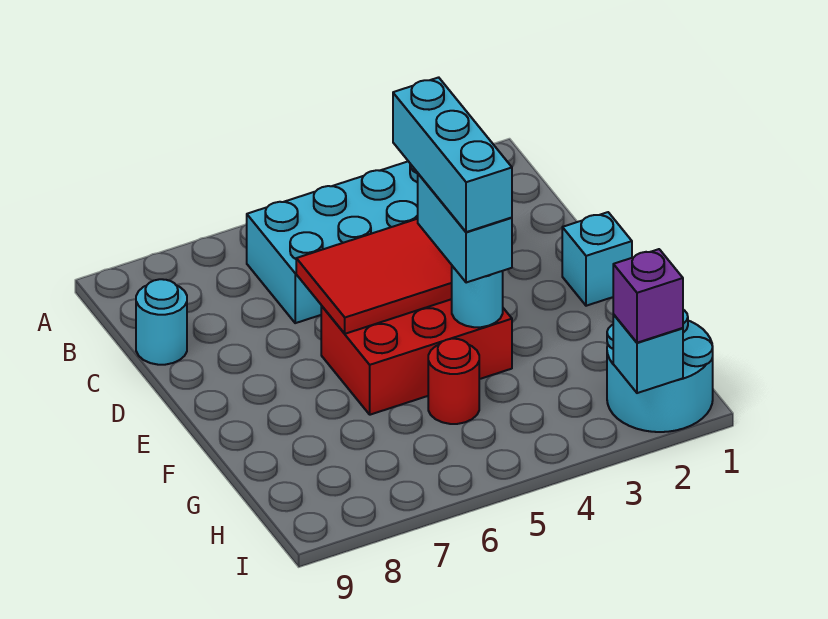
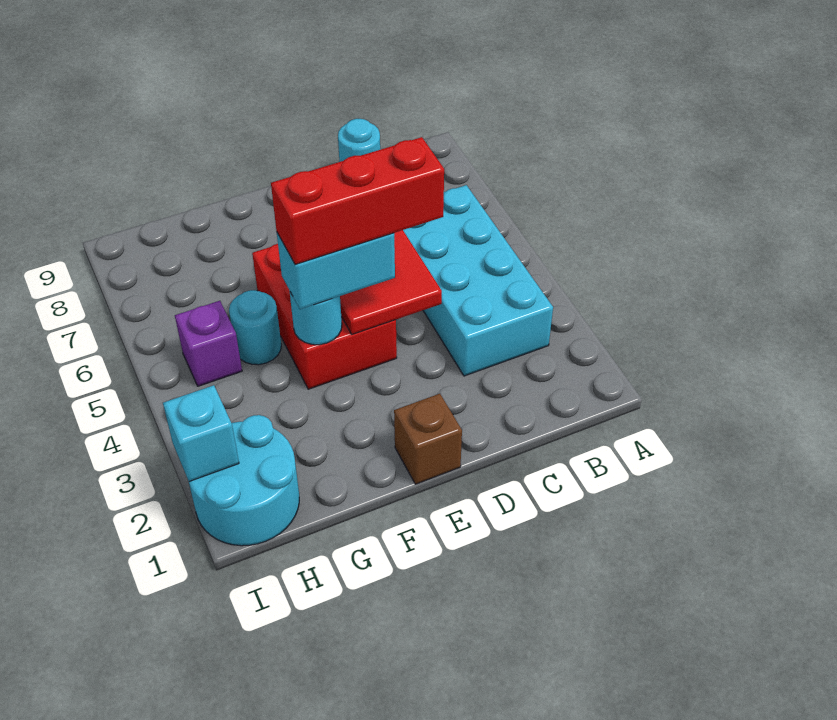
cyan 1x3 brick [393,77,512,232] -> red 1x3 brick [271,137,444,265]
cyan 1x1 brick [562,212,632,306] -> brown 1x1 brick [394,394,462,484]
red 1x1 round brick [428,339,479,424] -> cyan 1x1 round brick [229,290,281,365]
purple 1x1 brick [613,249,683,343] -> purple 1x1 brick moved to [175,301,242,386]

